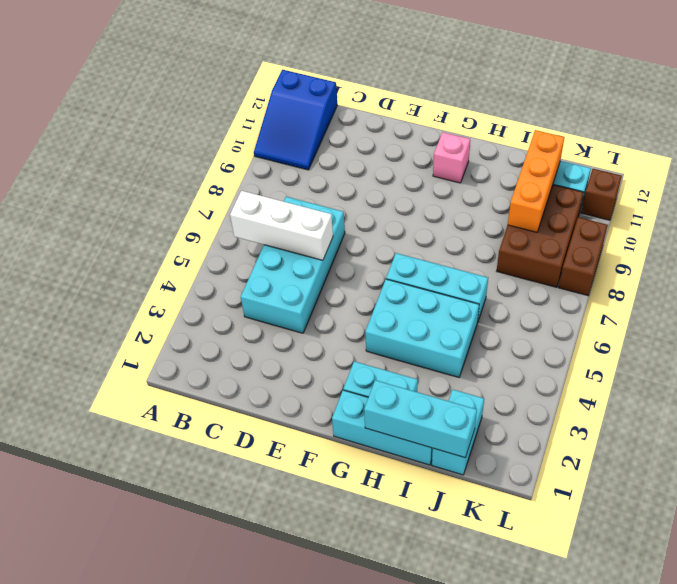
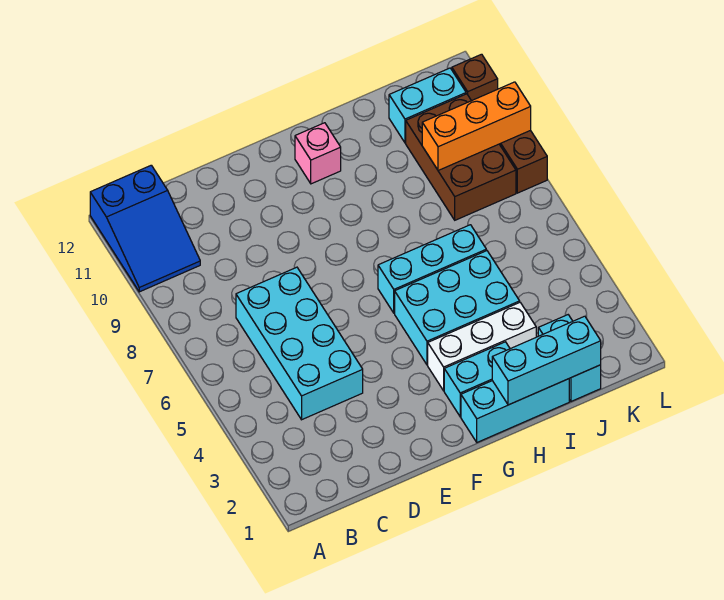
white 1x3 brick [230,191,333,260] -> white 1x3 brick moved to [428,303,536,391]
orange 1x3 brick [508,130,564,232] -> orange 1x3 brick turned to [422,82,531,171]

